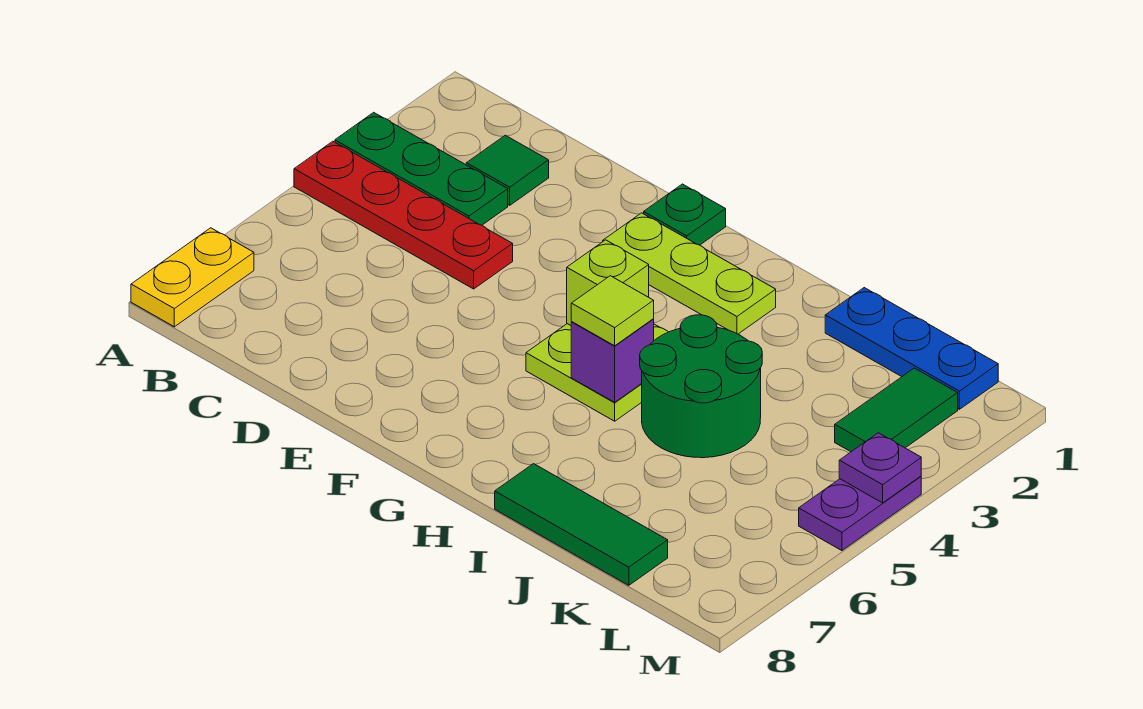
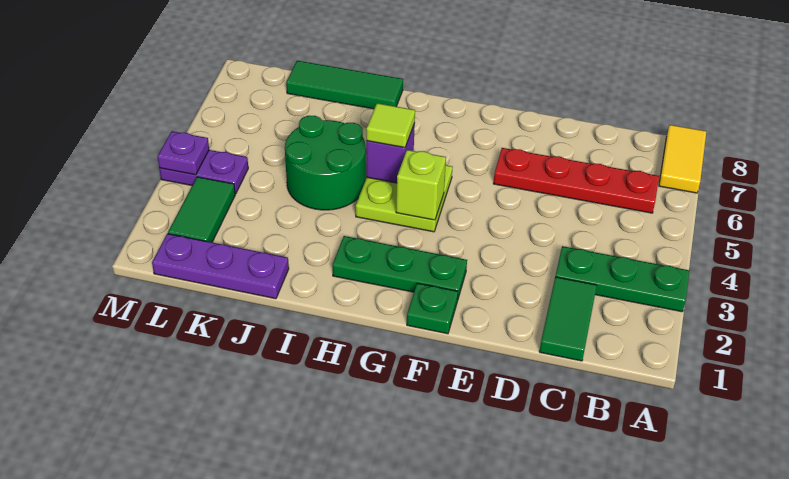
red 1x4 plate [294,141,513,289] -> red 1x4 plate moved to [493,148,659,213]
yellow 1x2 plate [131,228,254,327] -> yellow 1x2 tile [659,125,706,193]
green 1x1 tile [466,135,549,205] -> green 1x2 tile [539,277,597,361]
lime 1x3 plate [603,213,776,334] -> green 1x3 plate [332,236,467,301]
blue 1x3 plate [825,288,998,409] -> purple 1x3 plate [152,234,289,299]
purple 1x2 plate [799,476,921,551] -> purple 1x2 plate turned to [159,150,248,194]

